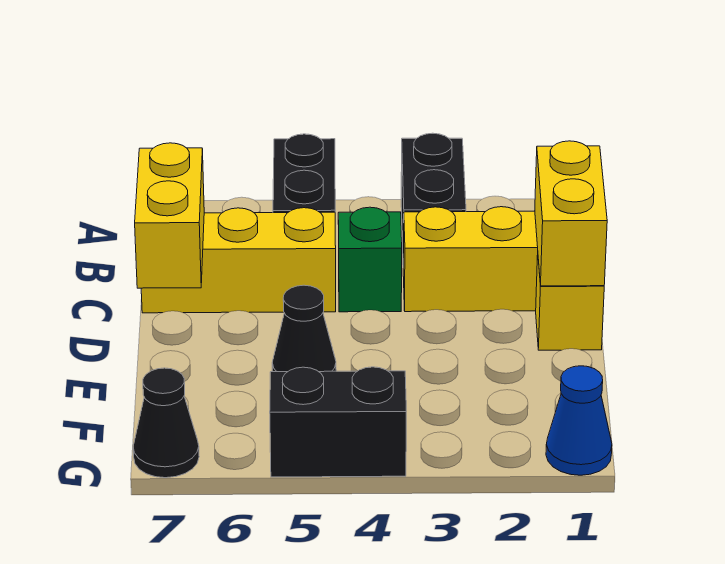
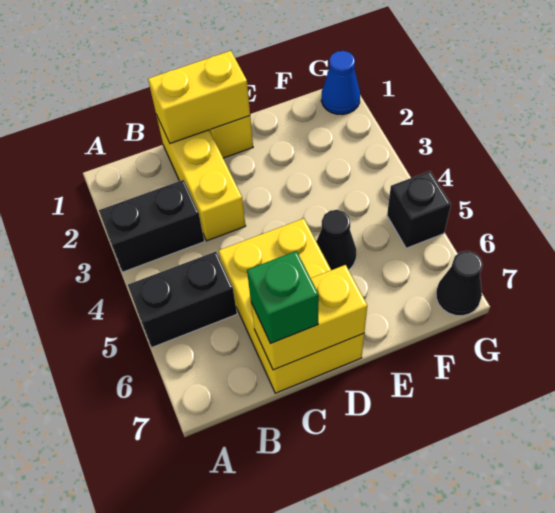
green 1x1 brick [338,207,402,312] -> green 1x1 brick moved to [247,251,319,343]
yellow 1x3 brick [141,208,336,313] -> yellow 2x3 brick [219,218,364,393]
black 1x2 brick [270,367,406,477] -> black 1x1 brick [387,171,451,248]

